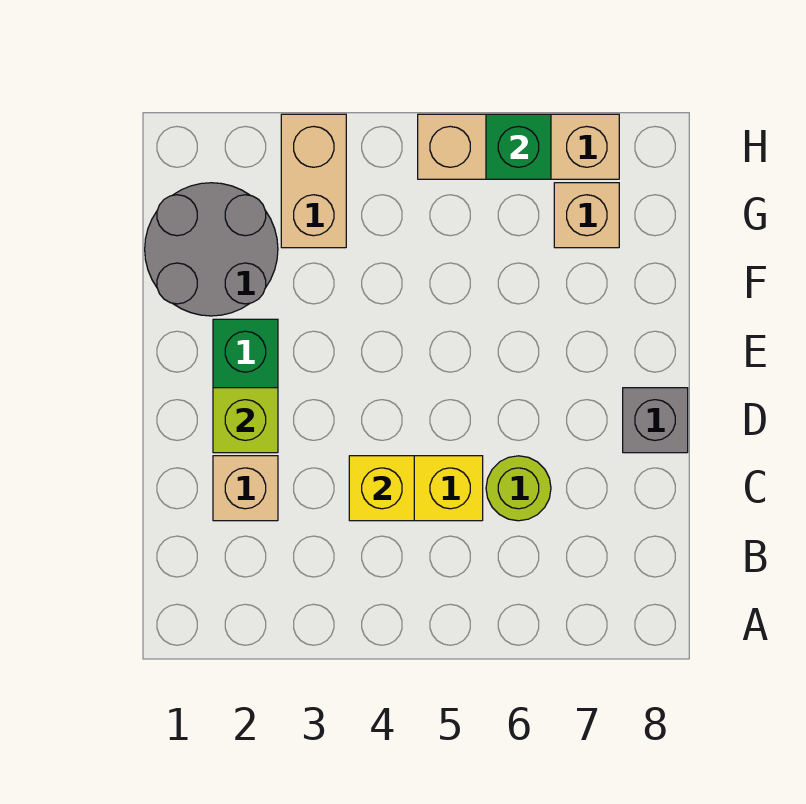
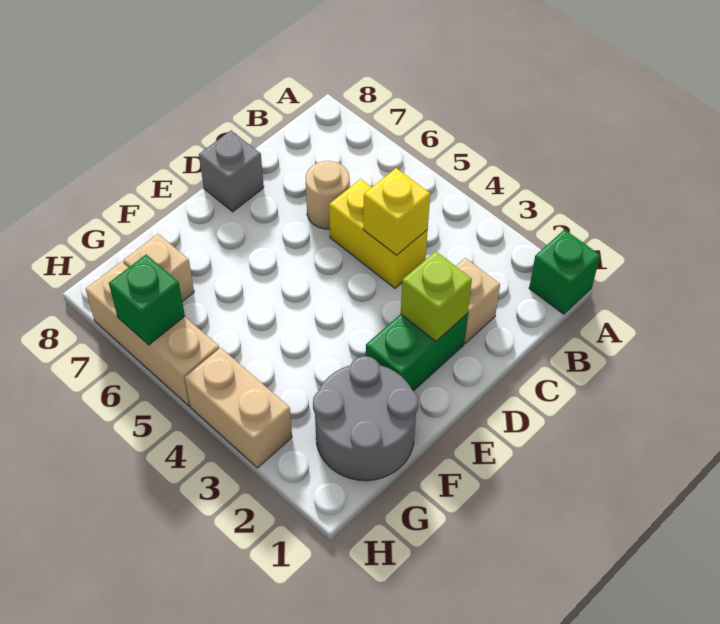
none -> green 1x1 brick [529,230,600,314]
lime 1x1 round brick [486,456,551,521] -> tan 1x1 round brick [306,161,350,229]
tan 1x2 brick [281,114,346,248] -> tan 1x2 brick turned to [185,348,292,468]

